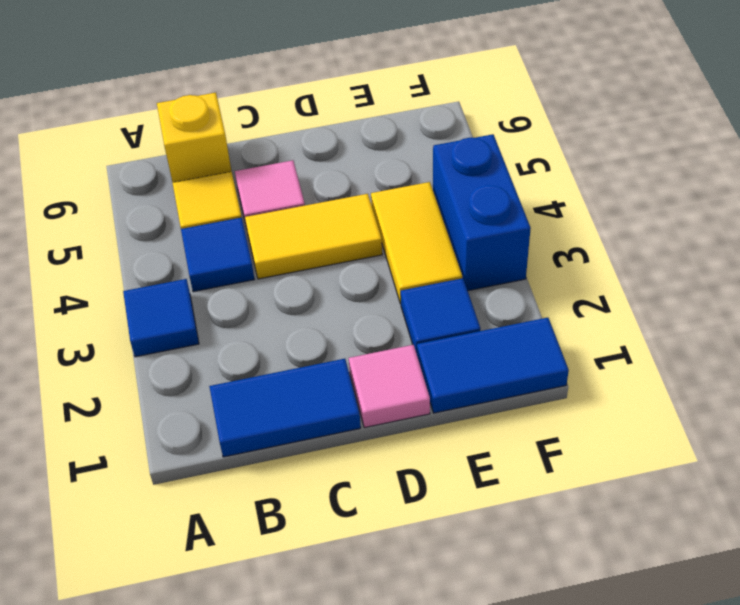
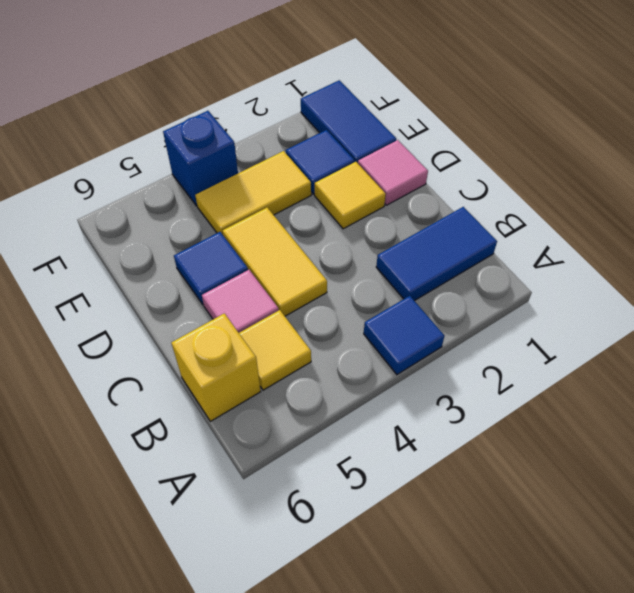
blue 1x2 tile [209,359,361,457] -> blue 1x2 tile turned to [376,207,497,301]
blue 1x1 tile [181,218,255,292] -> blue 1x1 tile moved to [174,232,248,305]
none -> yellow 1x1 tile [315,162,386,229]
blue 1x2 brick [433,134,531,291] -> blue 1x1 brick [163,111,238,206]

